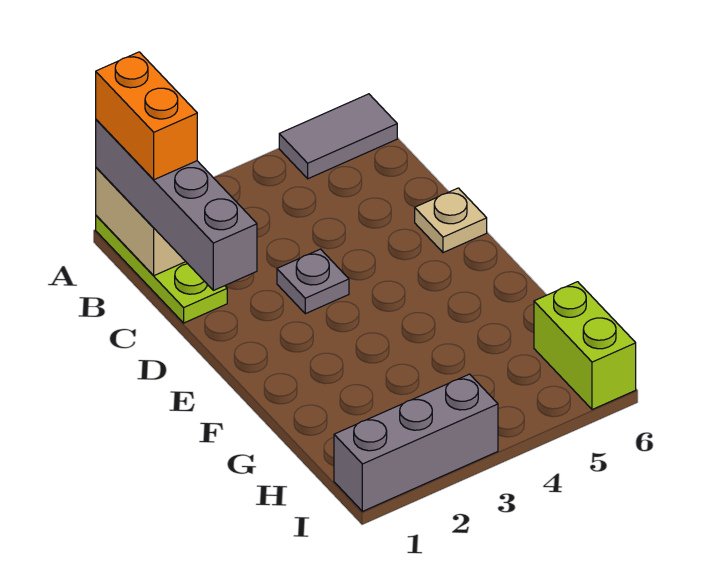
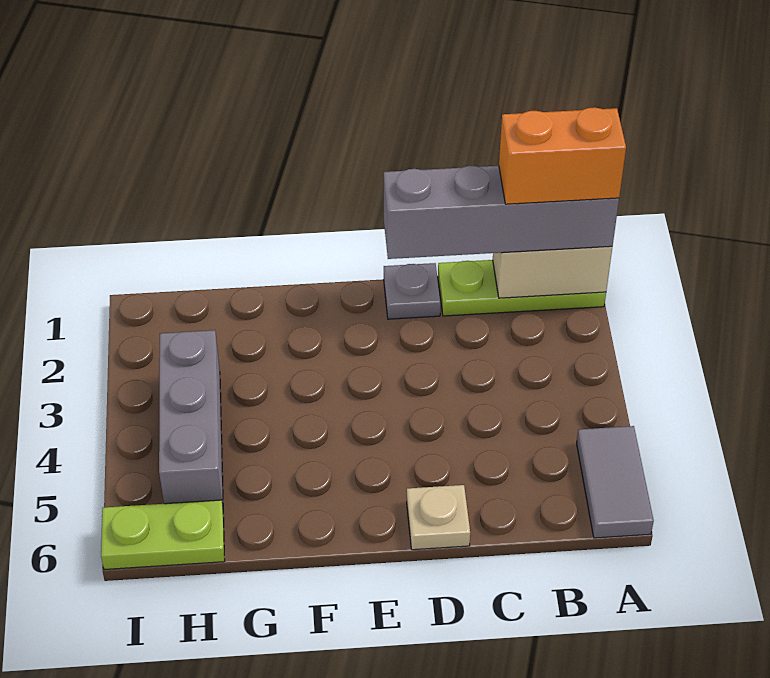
grey 1x1 plate [277,249,349,314] -> grey 1x1 plate moved to [384,263,441,319]
lime 1x2 brick [534,282,636,410] -> lime 1x2 plate [101,500,225,570]
grey 1x3 brick [334,374,498,511] -> grey 1x3 brick moved to [159,330,223,506]

